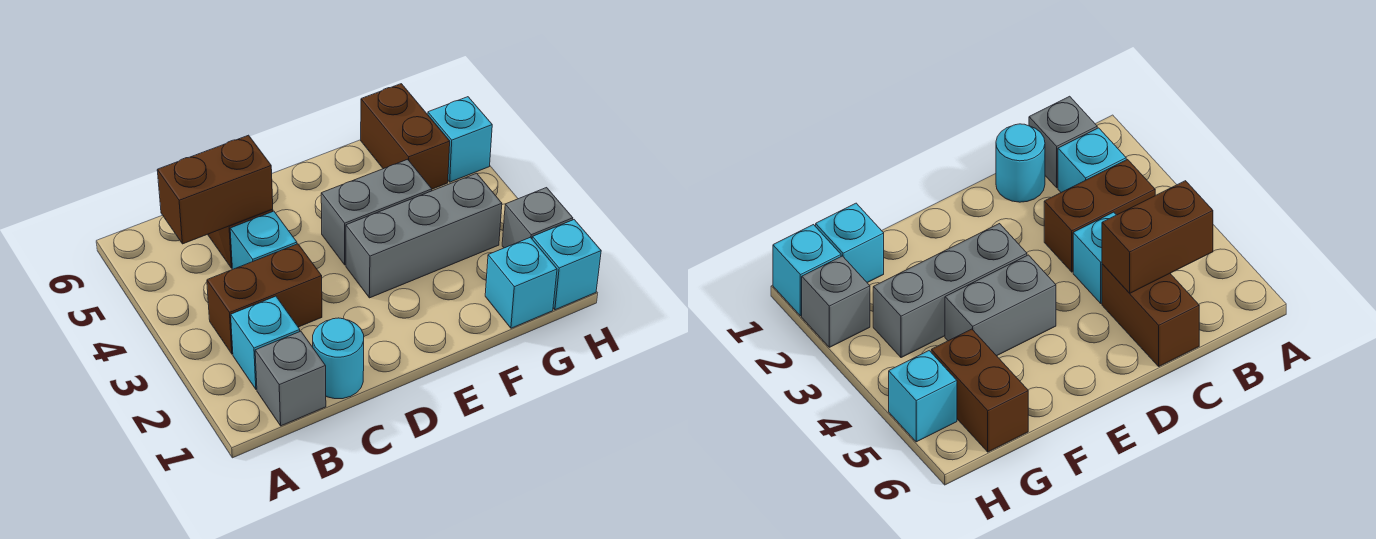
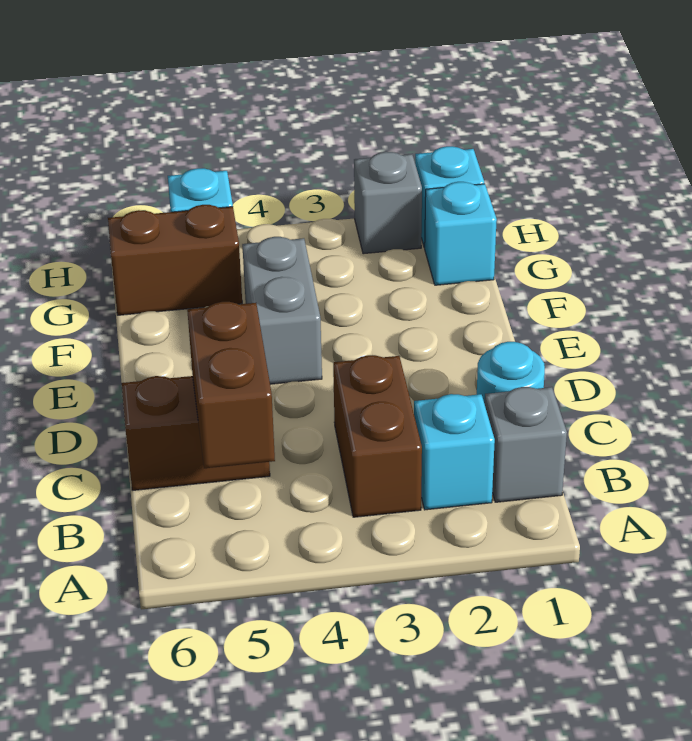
cyan 1x1 brick [230,211,297,269] -> none
grey 1x3 brick [346,173,502,298] -> none

